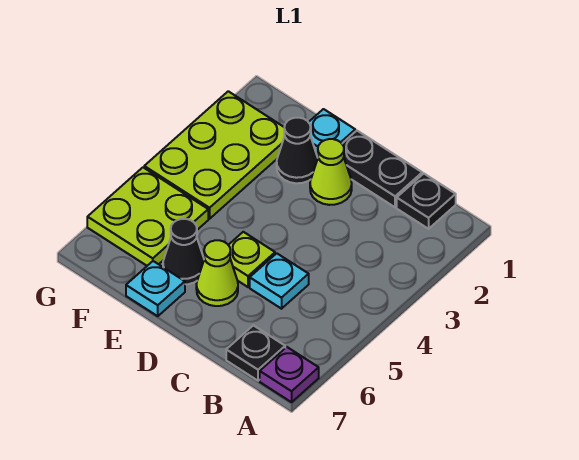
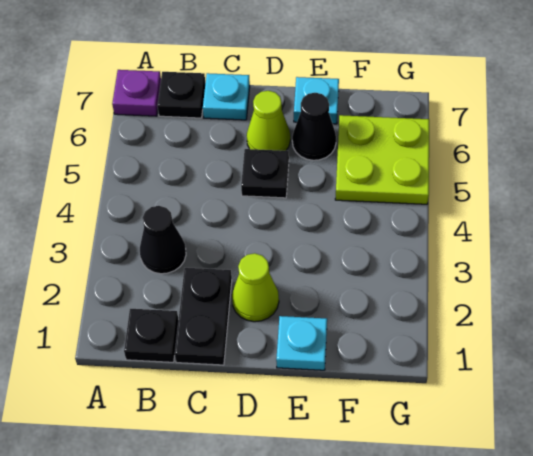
black 1x2 plate [342,131,422,207] -> black 1x2 plate turned to [175,268,232,365]
cyan 1x1 plate [250,253,309,309] -> cyan 1x1 plate moved to [203,73,250,120]
lime 1x1 plate [229,232,275,287] -> black 1x1 plate [241,149,289,198]
black 1x1 cone [277,118,318,183] -> black 1x1 cone moved to [140,206,186,274]
lime 2x3 plate [144,91,285,219] -> none

